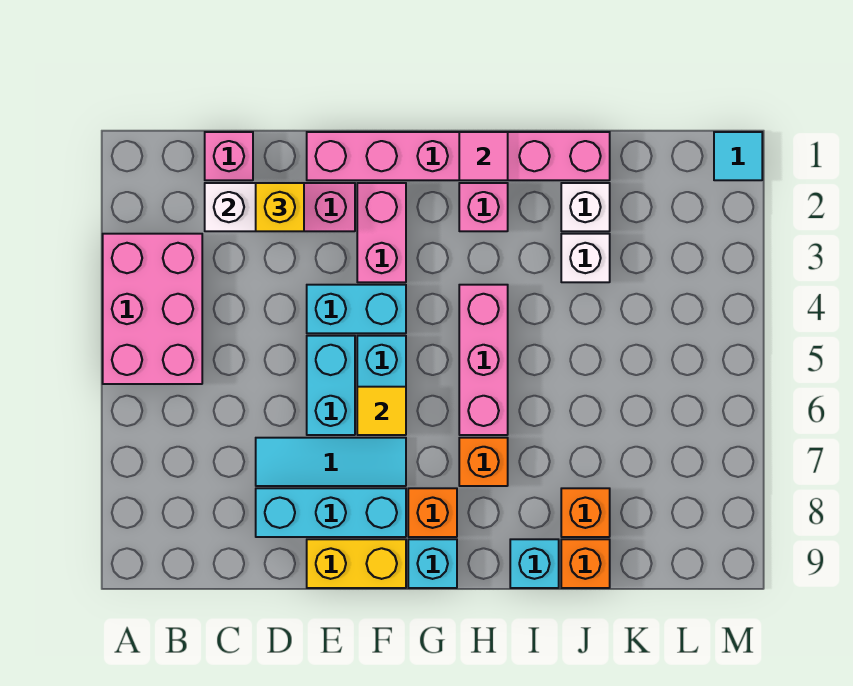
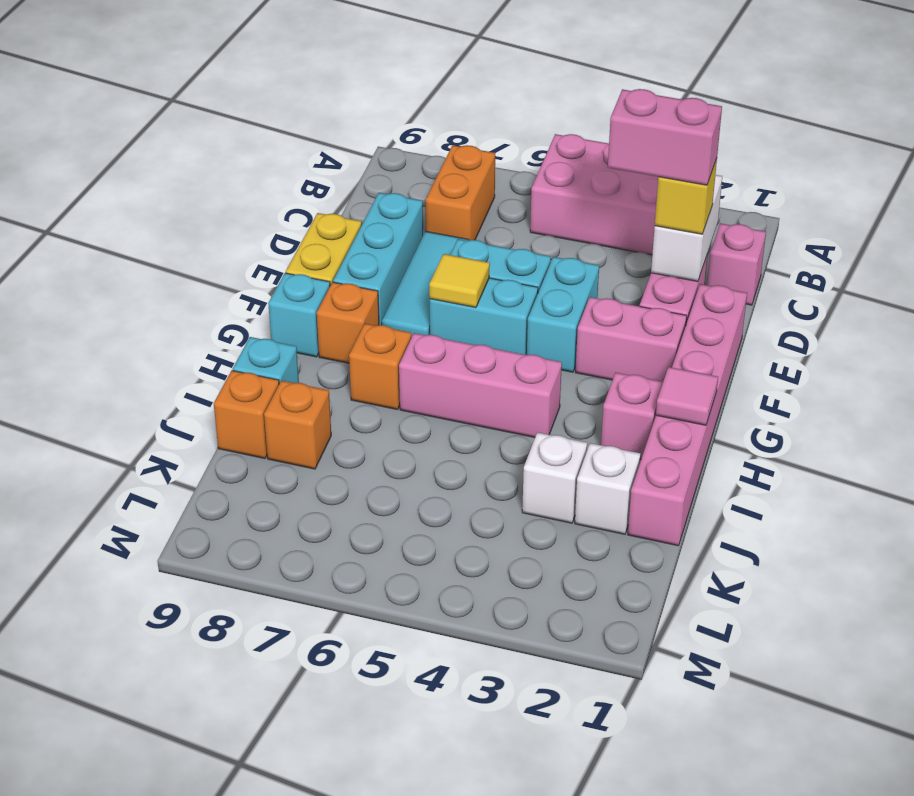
none -> orange 1x2 brick [426,145,495,240]
none -> pink 1x2 brick [608,89,722,185]
cyan 1x1 tile [714,132,762,180] -> none

